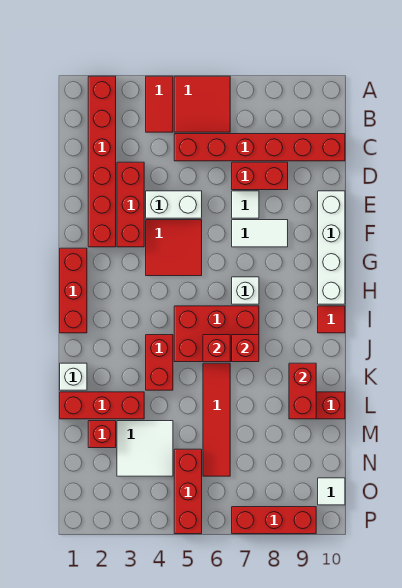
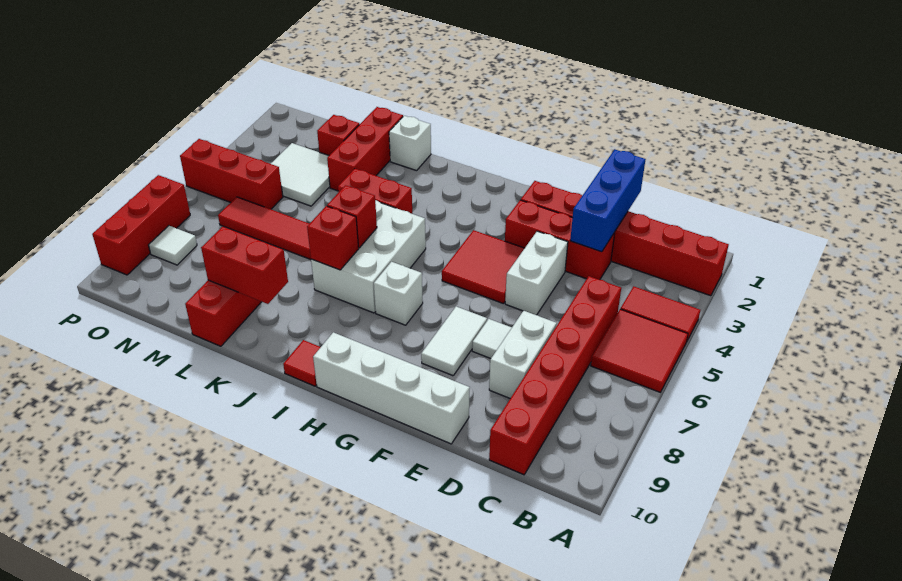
none -> blue 1x3 brick [570,150,646,252]
red 1x2 brick [232,162,288,190] -> white 1x2 brick [489,311,557,398]
red 1x3 brick [60,248,87,333] -> none
red 2x3 brick [174,306,259,362] -> white 2x3 brick [311,200,426,313]
white 1x1 tile [318,478,345,505] -> white 1x1 tile moved to [149,226,197,265]

